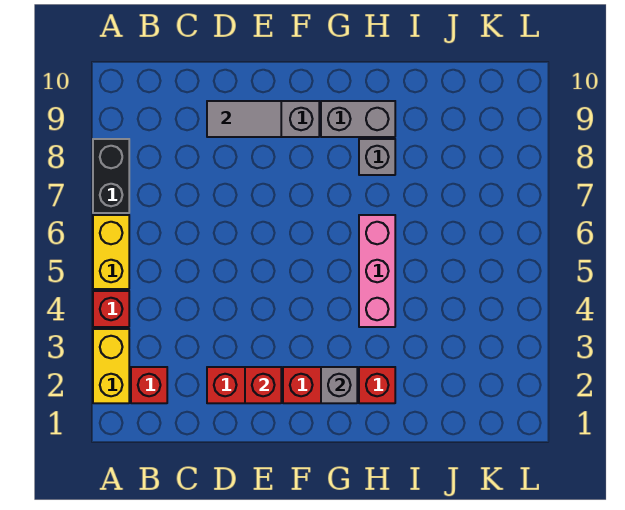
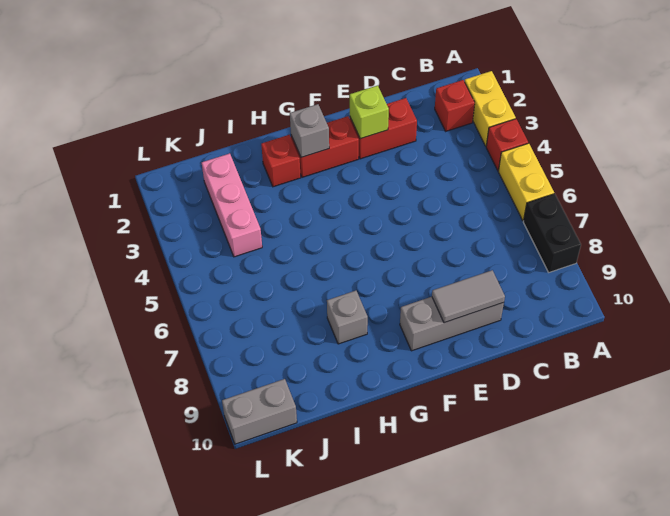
red 1x1 brick [245,367,281,403] -> lime 1x1 brick [350,85,389,139]
grey 1x2 brick [321,101,395,137] -> grey 1x2 brick moved to [222,379,297,444]
pink 1x3 brick [359,215,395,327] -> pink 1x3 brick moved to [202,153,262,257]

